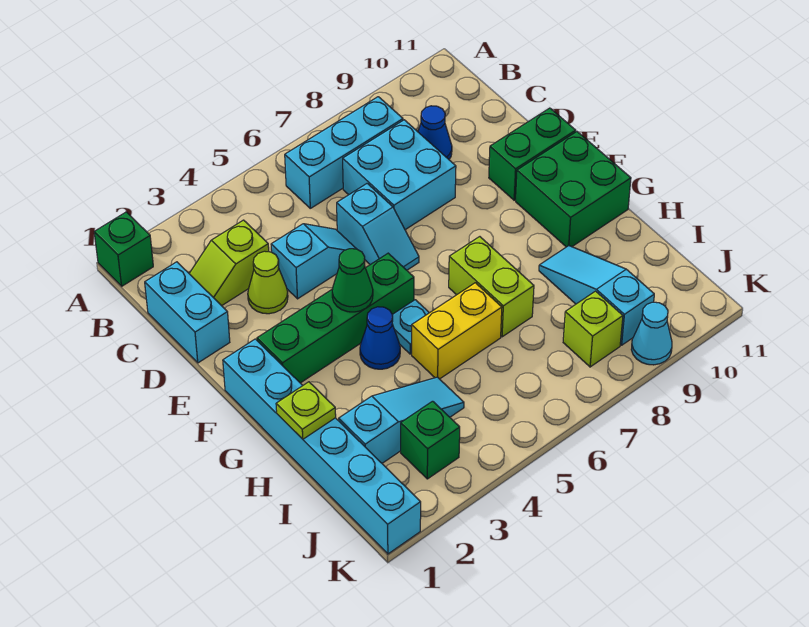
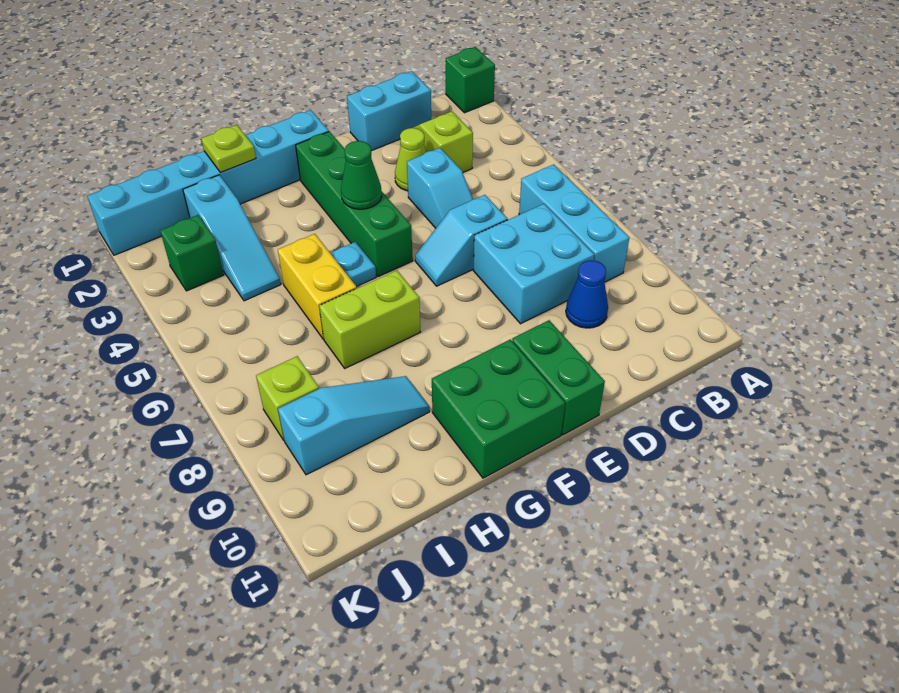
blue 1x1 cone [360,307,400,369] -> none
cyan 1x1 cone [631,302,672,365] -> none

